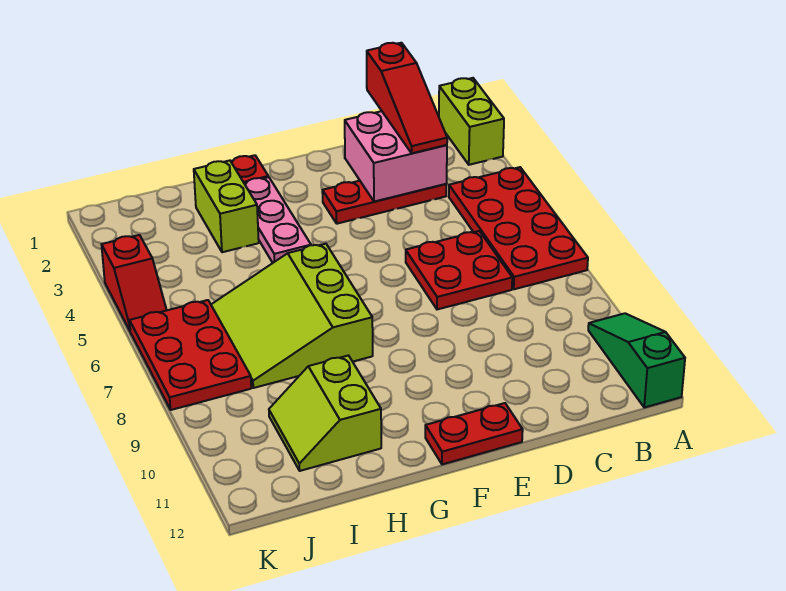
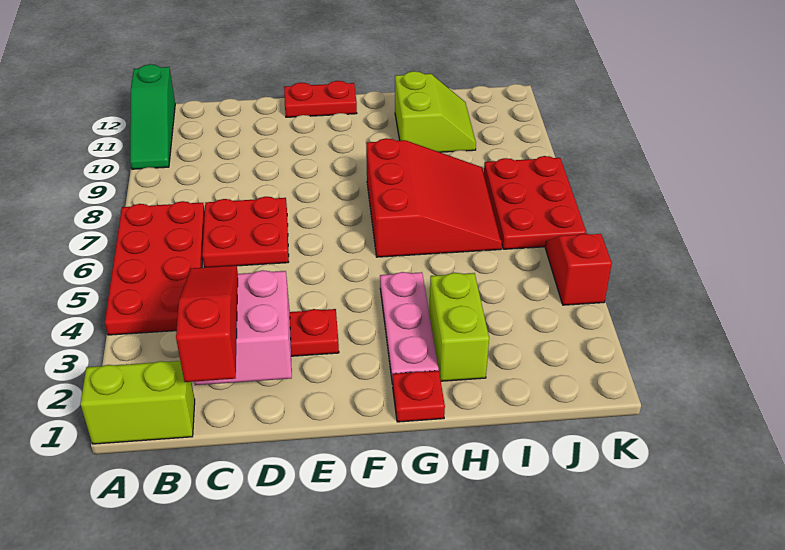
lime 1x2 brick [439,78,504,165] -> lime 1x2 brick turned to [80,361,195,444]
lime 3x3 slope [211,244,373,388] -> red 3x3 slope [366,138,502,257]

